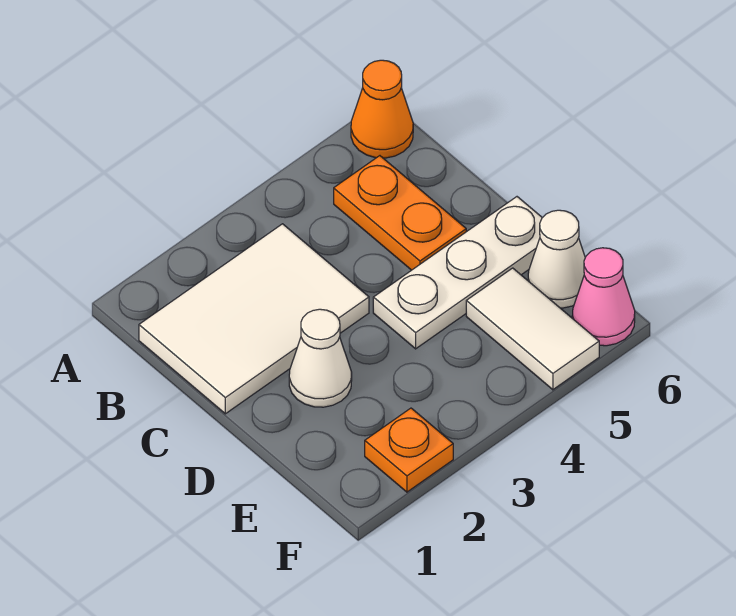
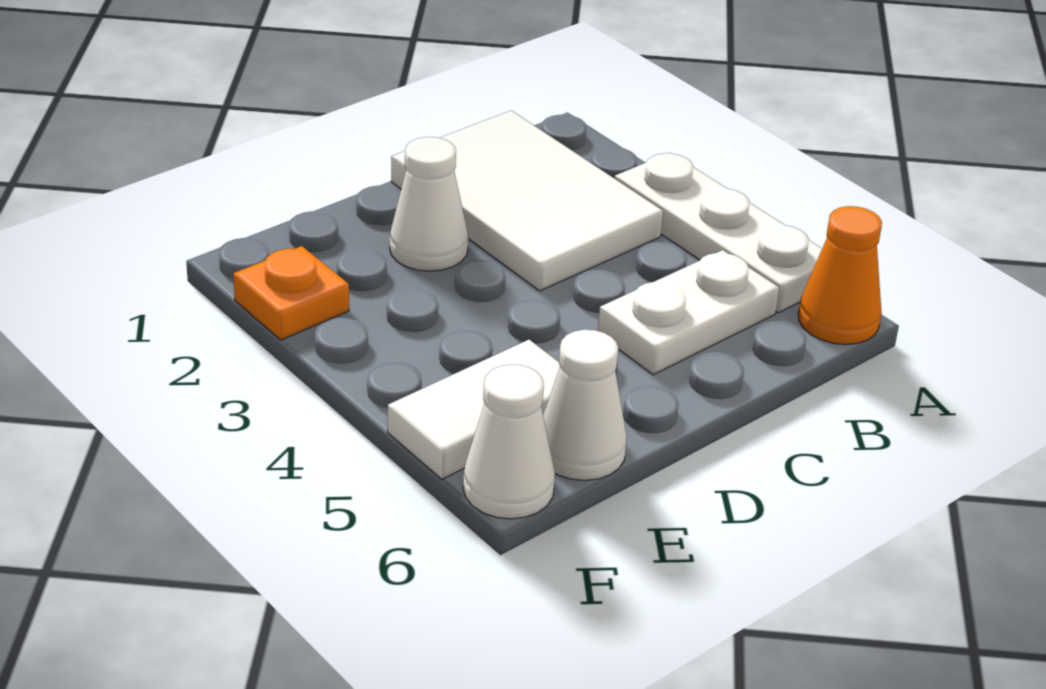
orange 1x2 plate [334,156,466,270] -> white 1x2 plate [598,250,779,375]
white 1x3 plate [373,197,542,349] -> white 1x3 plate moved to [615,153,822,313]
pink 1x1 cone [572,248,635,346] -> white 1x1 cone [463,365,555,519]

